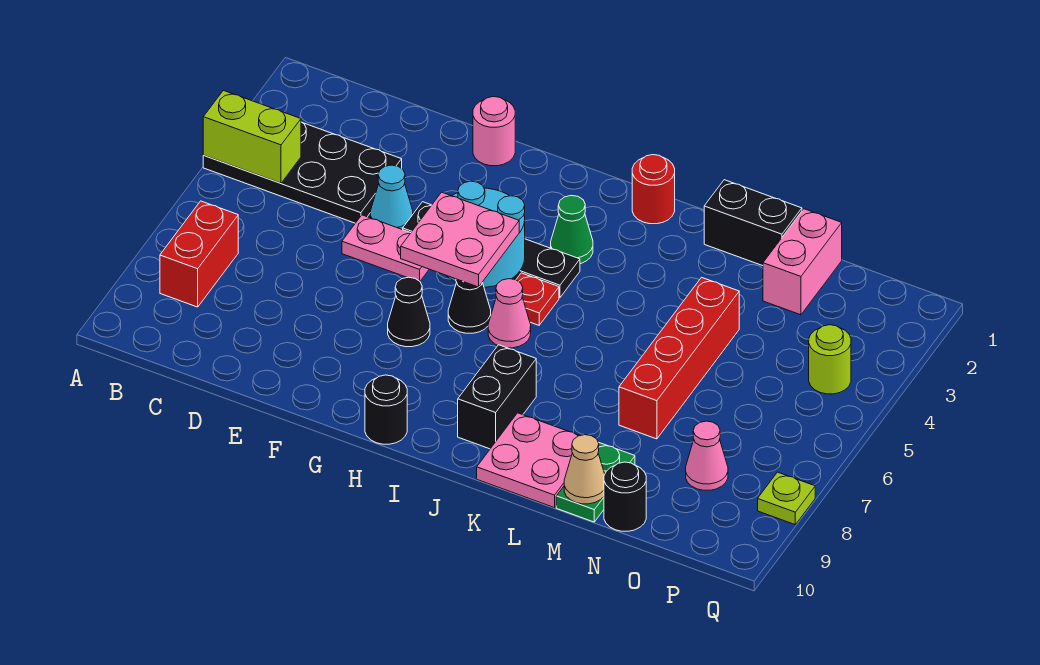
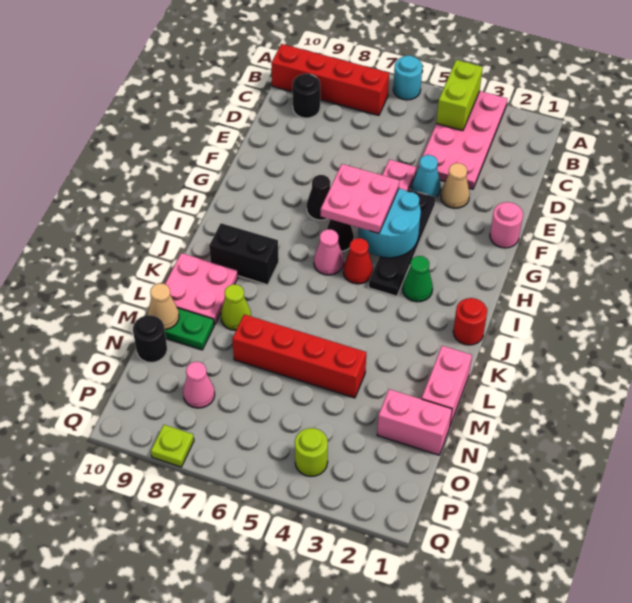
black 2x4 plate [203,122,402,223] -> pink 2x4 plate [418,91,507,189]
none -> cyan 1x1 round brick [393,56,422,100]
red 1x2 brick [160,201,238,307] -> red 1x4 brick [271,44,389,116]
none -> tan 1x1 cone [441,163,470,208]
black 1x1 round brick [365,375,407,444] -> black 1x1 round brick moved to [292,74,320,118]
red 1x1 plate [516,273,559,325] -> red 1x1 cone [343,238,373,284]
black 1x2 brick [704,180,802,266] -> pink 1x2 brick [422,346,472,426]
none -> lime 1x1 cone [221,284,251,330]

